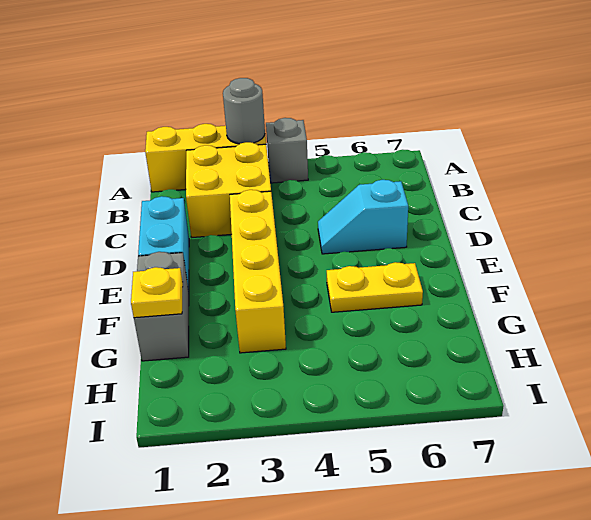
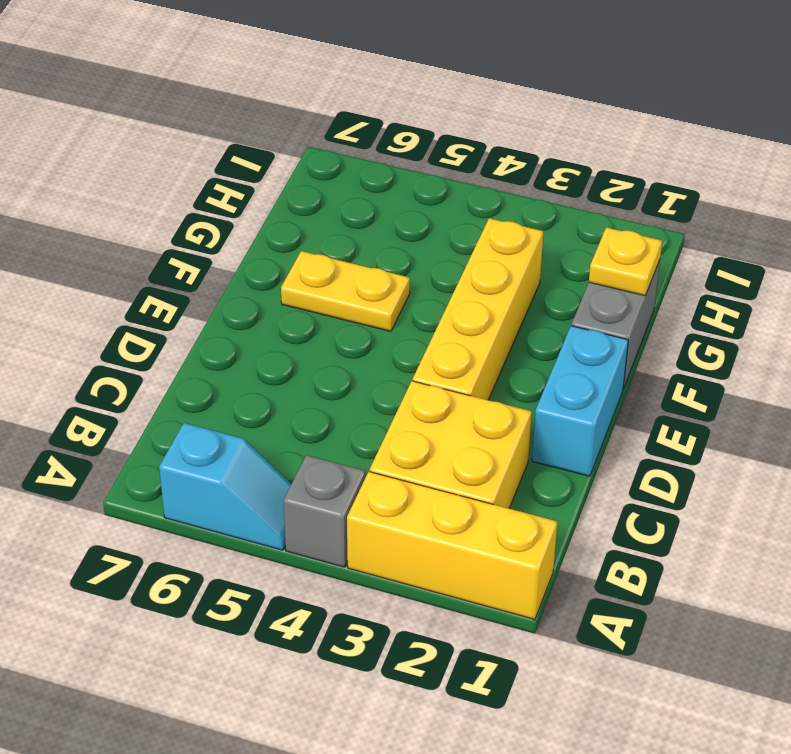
grey 1x1 round brick [223,78,265,144] -> none
cyan 1x2 slope [318,180,408,254] -> cyan 1x2 slope moved to [159,423,291,550]

